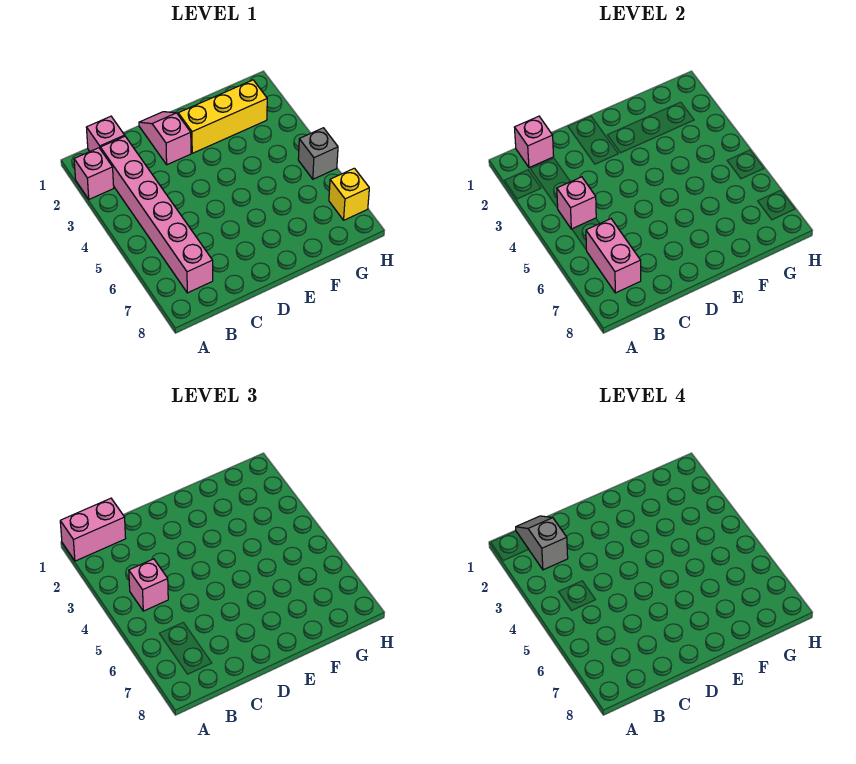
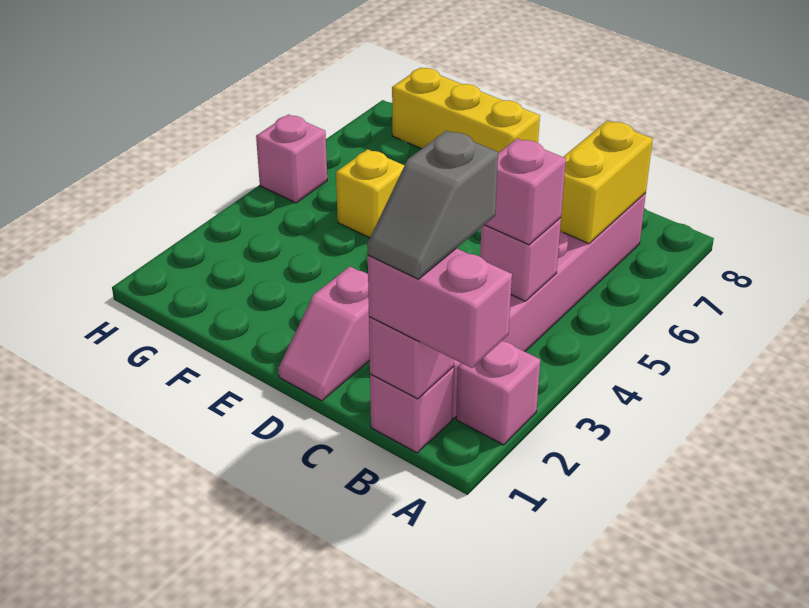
pink 1x2 brick [586,219,641,293] -> yellow 1x2 brick [560,121,653,244]
yellow 1x3 brick [178,80,267,153] -> yellow 1x3 brick moved to [392,68,540,153]
grey 1x1 brick [298,128,338,179] -> pink 1x1 brick [256,114,327,203]
yellow 1x1 brick [329,168,369,220] -> yellow 1x1 brick moved to [336,149,404,238]

